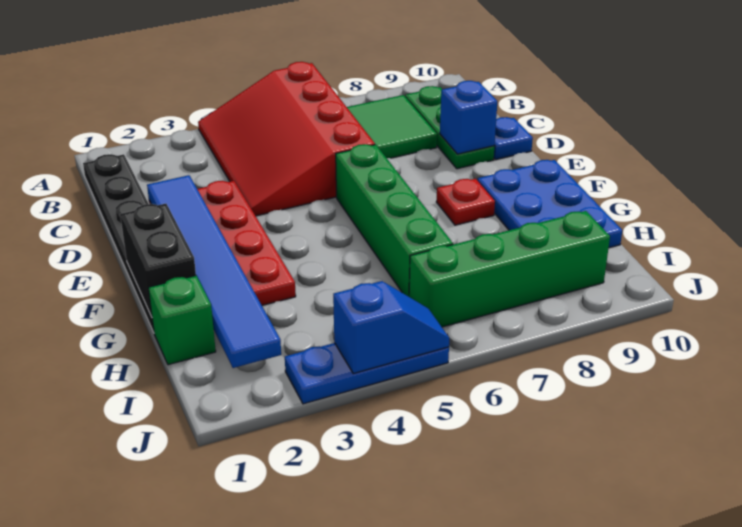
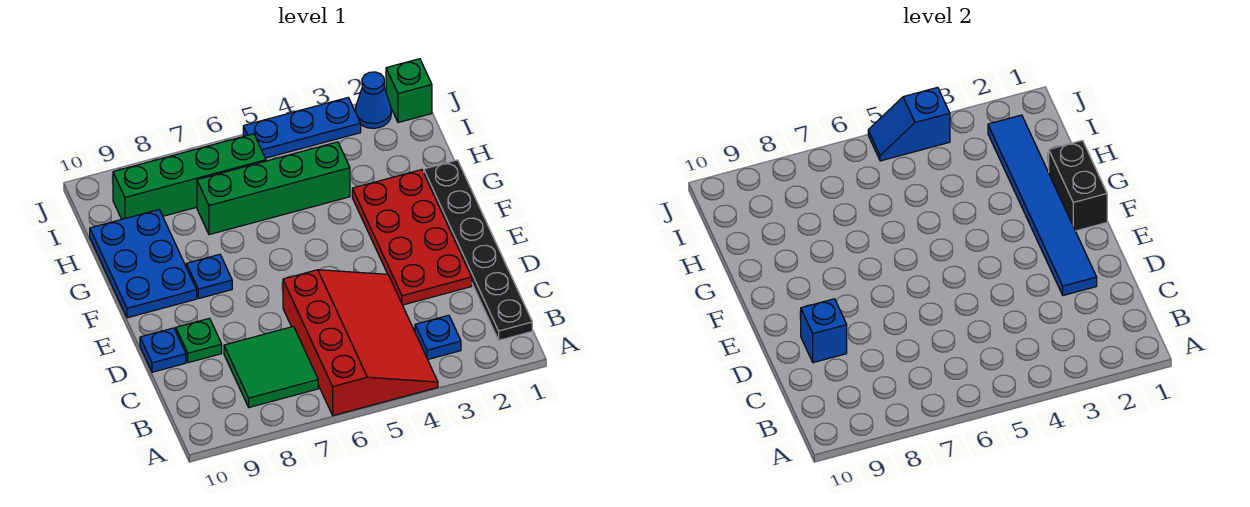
none -> blue 1x1 plate [415,315,461,359]
green 1x3 plate [405,86,494,169] -> green 1x1 plate [176,318,222,363]
green 1x4 brick [336,144,453,297] -> green 1x4 brick turned to [197,142,350,235]
red 1x1 plate [436,179,495,225] -> blue 1x1 plate [186,254,232,299]
green 1x1 brick [148,276,216,365] -> green 1x1 brick moved to [386,59,432,123]
none -> blue 1x1 cone [355,72,391,128]

